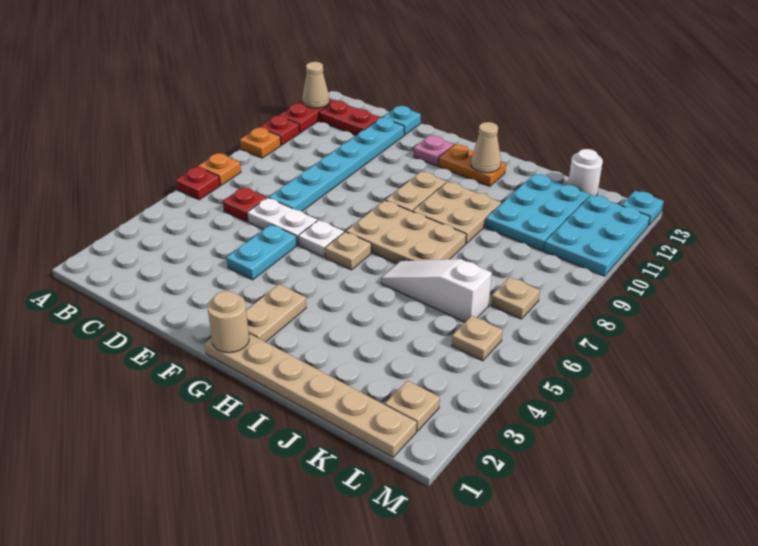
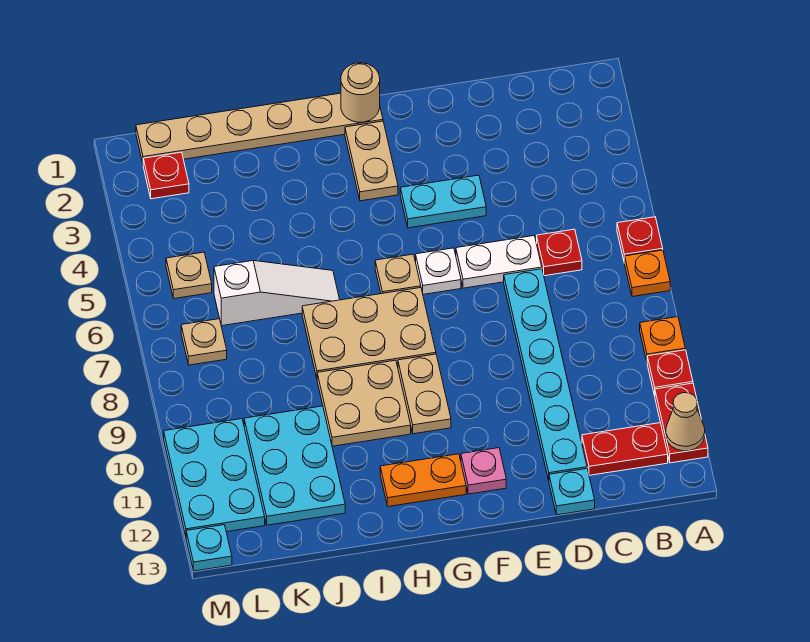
cyan 1x2 plate [227,224,297,280] -> cyan 1x2 plate turned to [400,175,486,228]
tan 1x1 cone [471,122,501,173] -> none
white 1x1 round brick [568,149,603,196] -> none
tan 1x1 plate [385,381,440,431] -> red 1x1 plate [143,152,189,199]

